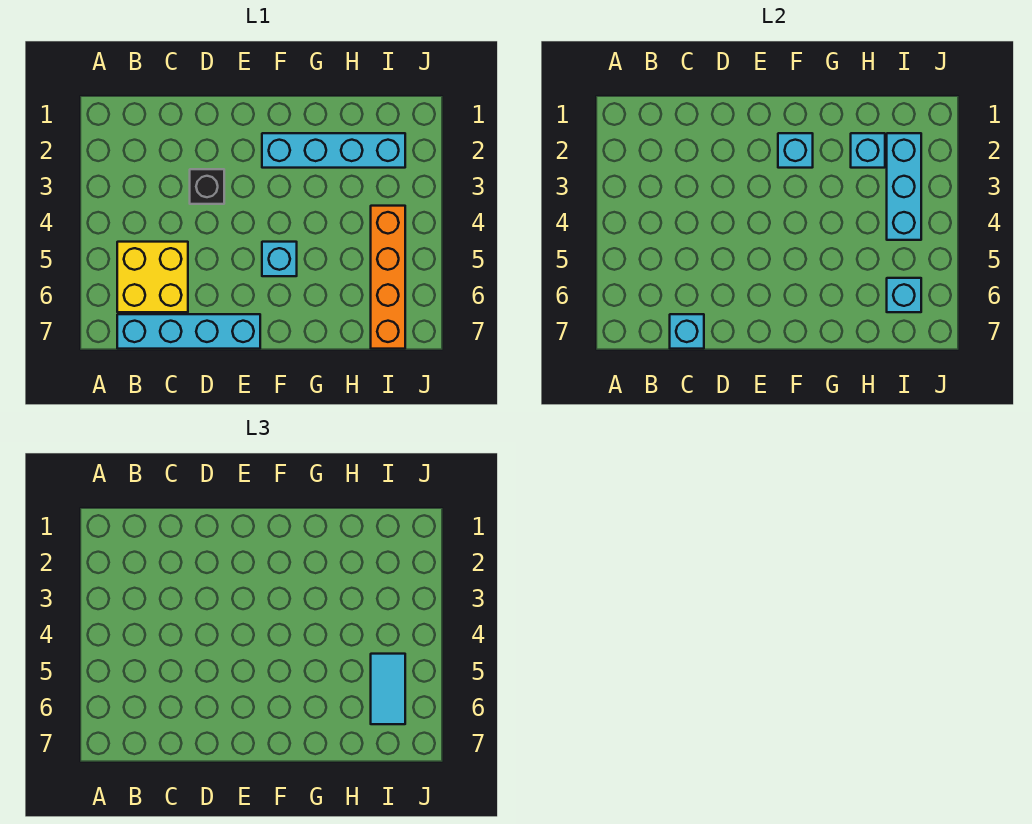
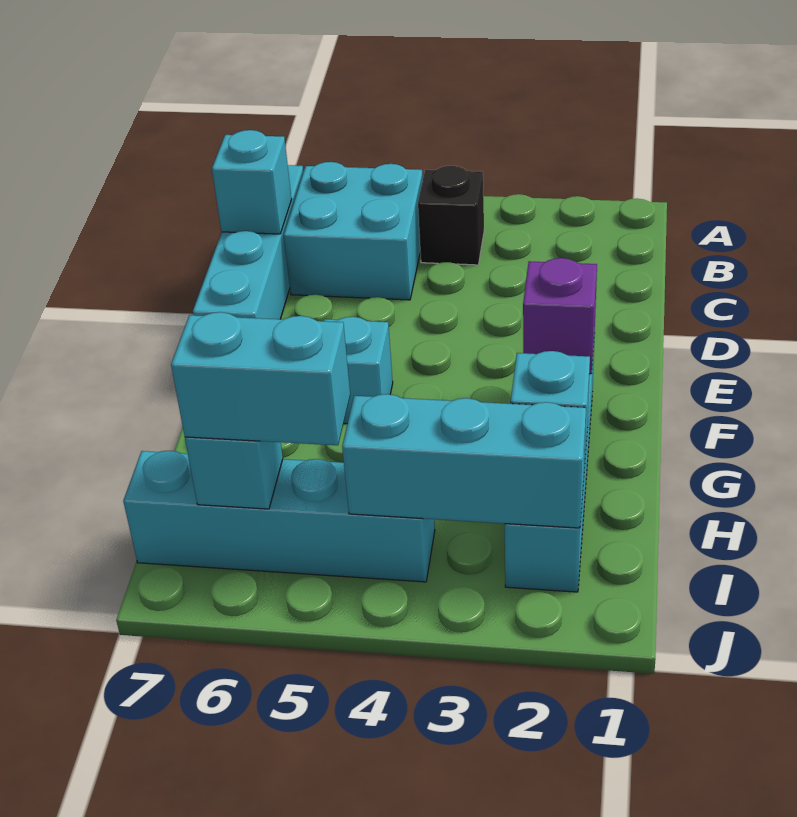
yellow 2x2 brick [117,242,188,312] -> cyan 2x2 brick [284,162,423,300]
black 1x1 brick [190,169,224,204] -> black 1x1 brick moved to [418,166,484,265]
cyan 1x1 brick [778,133,813,168] -> purple 1x1 brick [523,258,597,374]
orange 1x4 brick [371,206,405,349] -> cyan 1x4 brick [123,451,435,582]
cyan 1x2 tile [371,654,405,724] -> cyan 1x2 brick [171,312,350,445]

